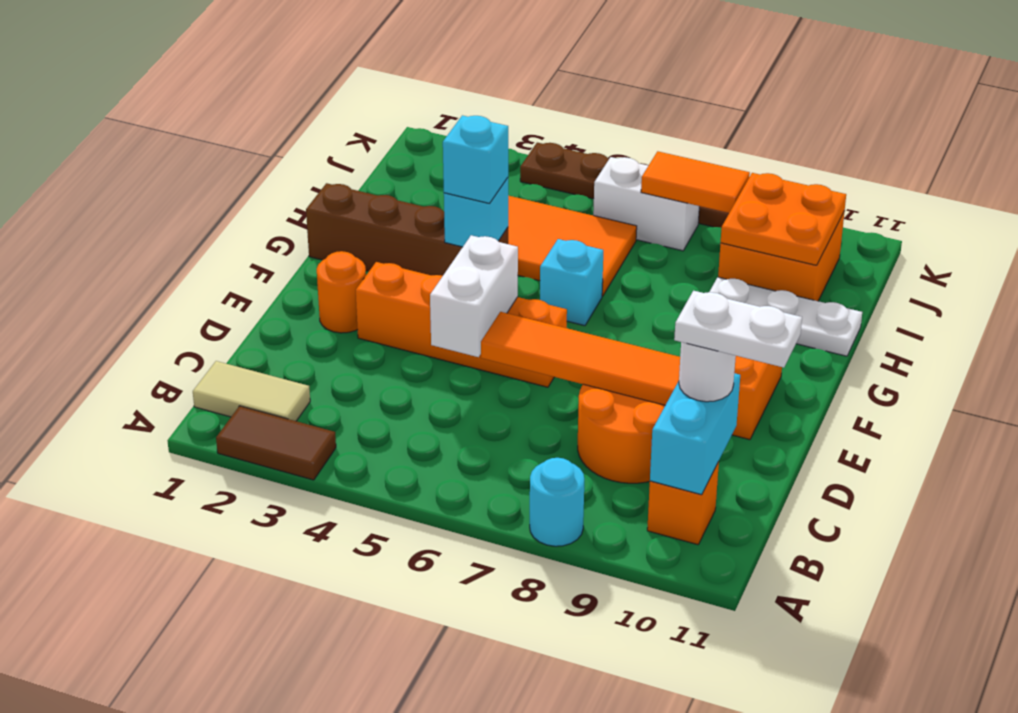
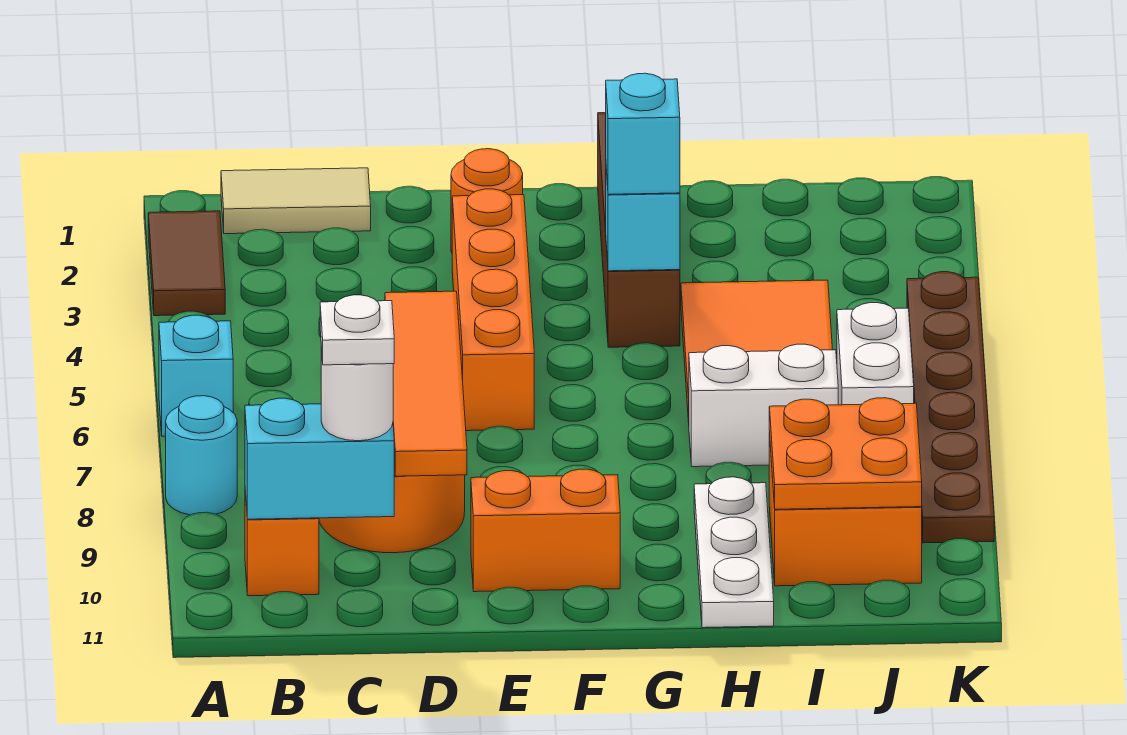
tan 1x2 tile [193,361,310,421] -> tan 1x2 tile turned to [221,168,371,234]
white 1x2 plate [674,291,802,368] -> white 1x1 plate [320,295,394,365]
white 1x2 brick [430,235,518,357] -> white 1x2 brick moved to [689,344,838,467]
cyan 1x1 brick [540,239,603,326] -> cyan 1x1 brick moved to [159,315,233,436]
orange 1x2 tile [641,151,750,213] -> none

